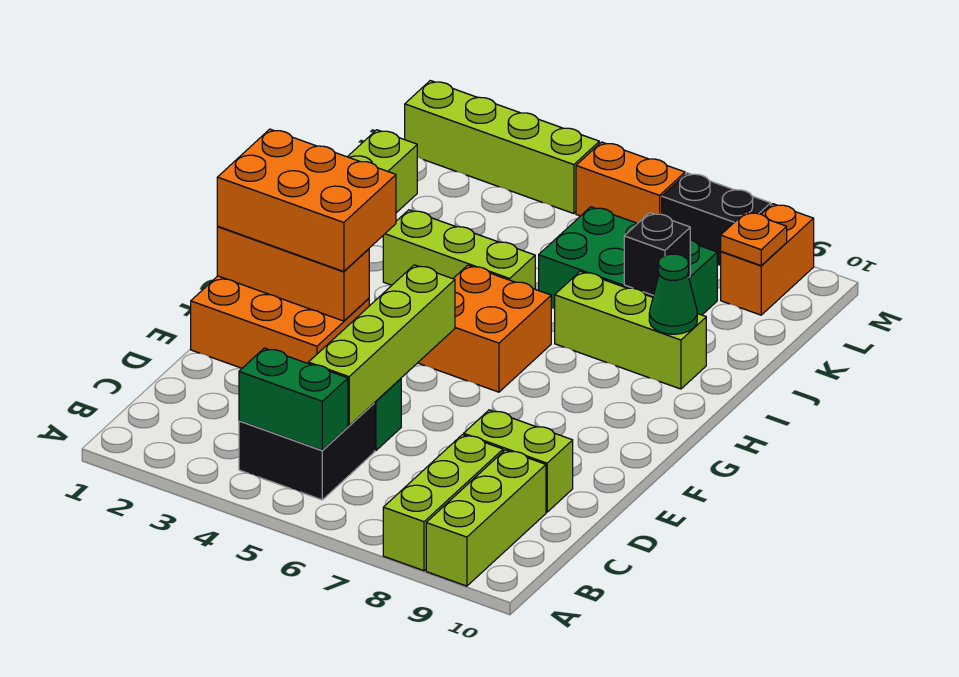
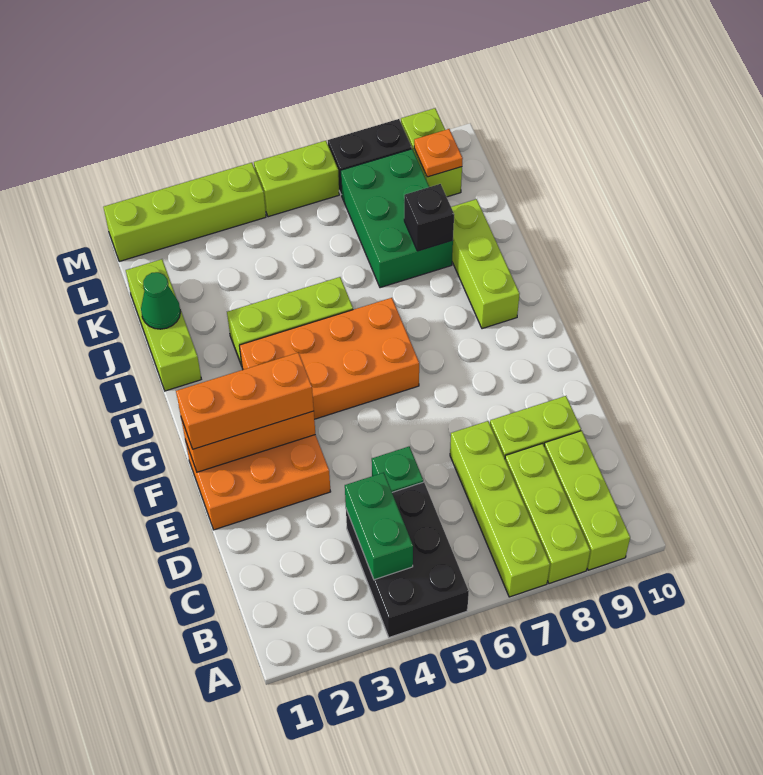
black 2x2 brick [239,403,375,500] -> black 2x3 brick [346,482,469,637]
green 1x2 brick [239,348,348,450] -> green 1x2 brick turned to [345,473,413,580]
lime 1x4 brick [308,265,455,426] -> lime 1x4 brick moved to [450,421,550,597]
orange 2x3 brick [217,129,396,272] -> orange 1x3 brick [176,353,314,449]
orange 2x2 brick [418,265,551,392] -> orange 2x4 brick [239,298,419,419]
lime 1x3 brick [555,271,706,389] -> lime 1x3 brick turned to [451,199,520,329]
green 1x1 cone [649,254,697,334] -> green 1x1 cone moved to [141,272,180,329]
green 2x3 brick [539,207,717,315] -> green 2x3 brick turned to [341,149,453,288]
orange 1x2 brick [721,204,814,315] -> lime 1x2 brick [401,108,462,197]
orange 1x2 brick [576,142,685,223] -> lime 1x2 brick [254,141,339,217]

